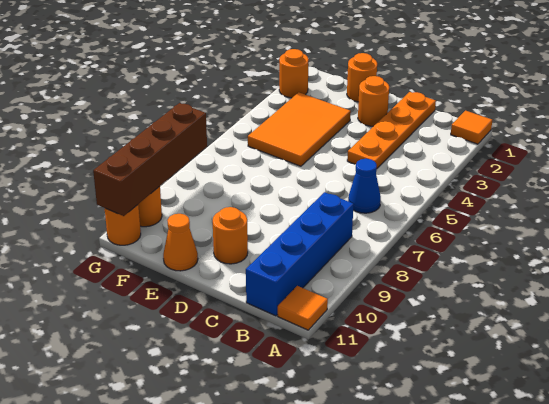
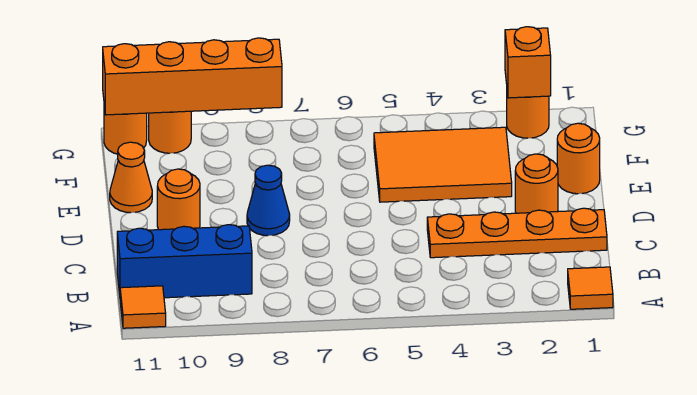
blue 1x1 cone [348,159,381,213] -> blue 1x1 cone moved to [247,165,290,236]
blue 1x4 brick [246,192,354,316] -> blue 1x3 brick [117,225,252,298]
none -> orange 1x1 brick [505,27,551,98]
brown 1x4 brick [93,103,207,216] -> orange 1x4 brick [103,38,282,115]

